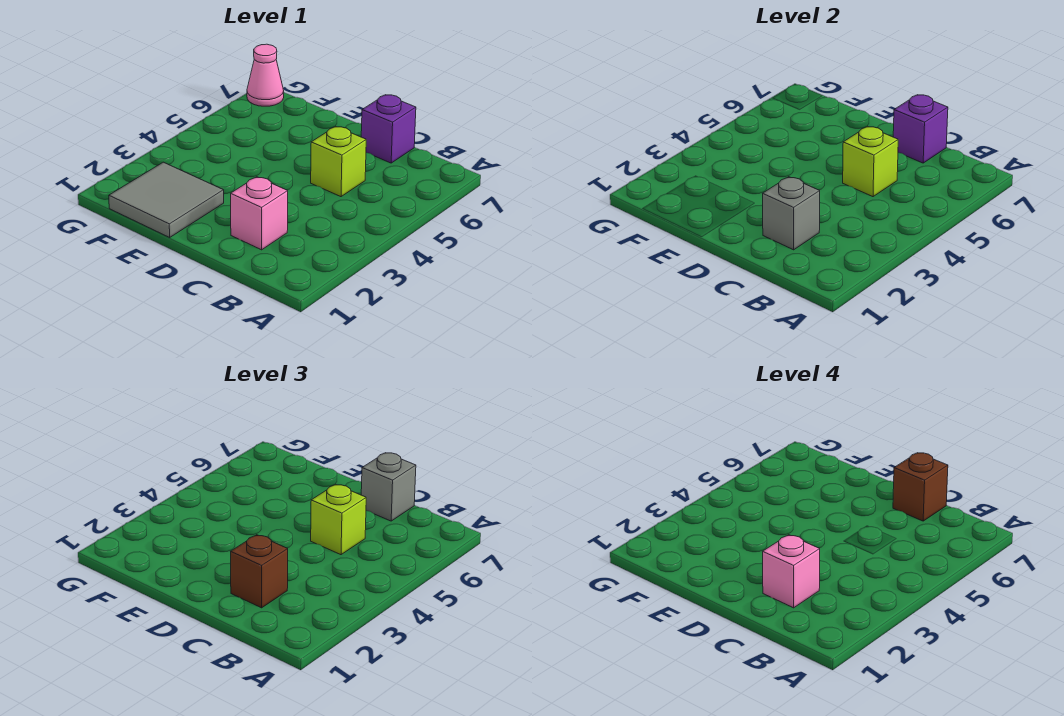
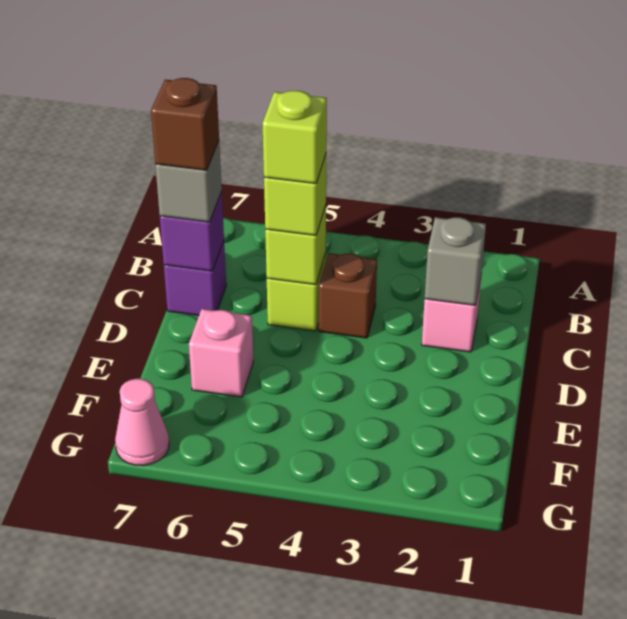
brown 1x1 brick [231,535,288,608] -> brown 1x1 brick moved to [319,253,377,338]
pink 1x1 brick [763,535,820,608] -> pink 1x1 brick moved to [189,309,253,397]
none -> lime 1x1 brick [263,91,327,184]
grey 2x2 tile [109,162,224,237] -> none

